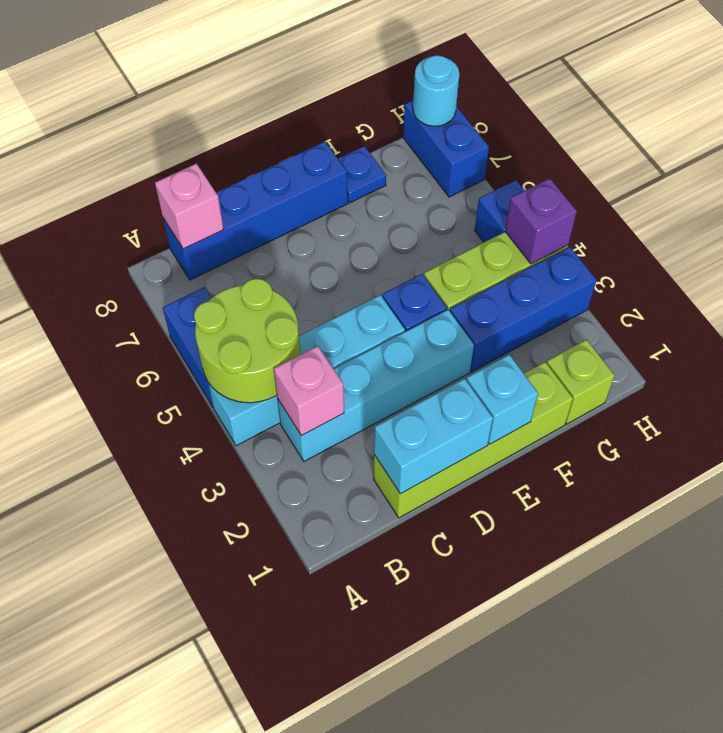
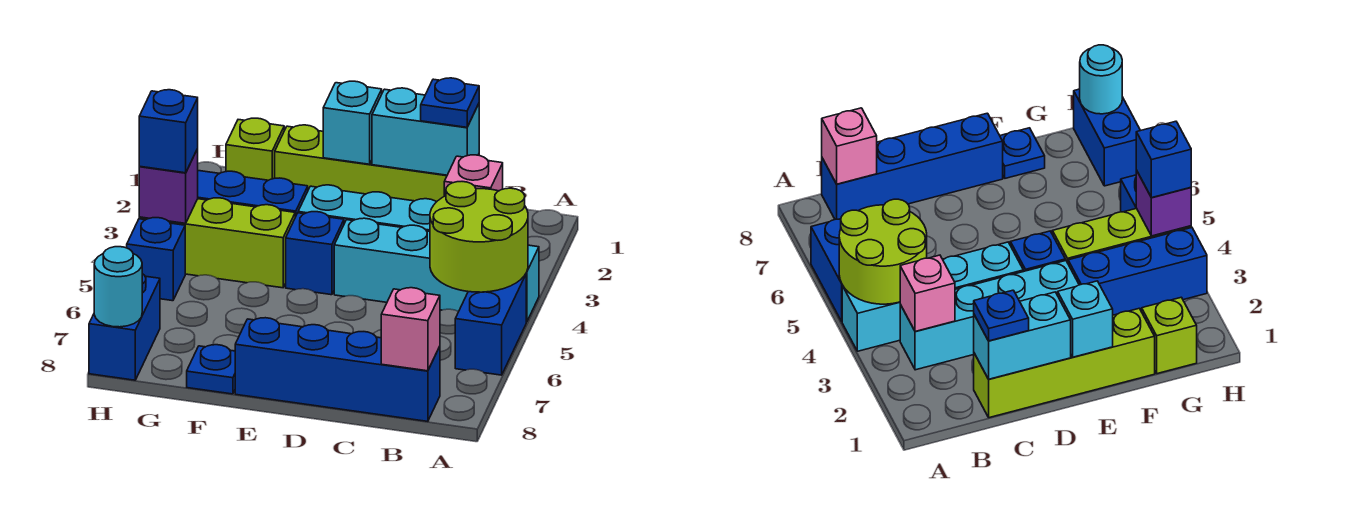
none -> blue 1x1 plate [421,78,479,127]
none -> blue 1x1 brick [139,90,198,173]

